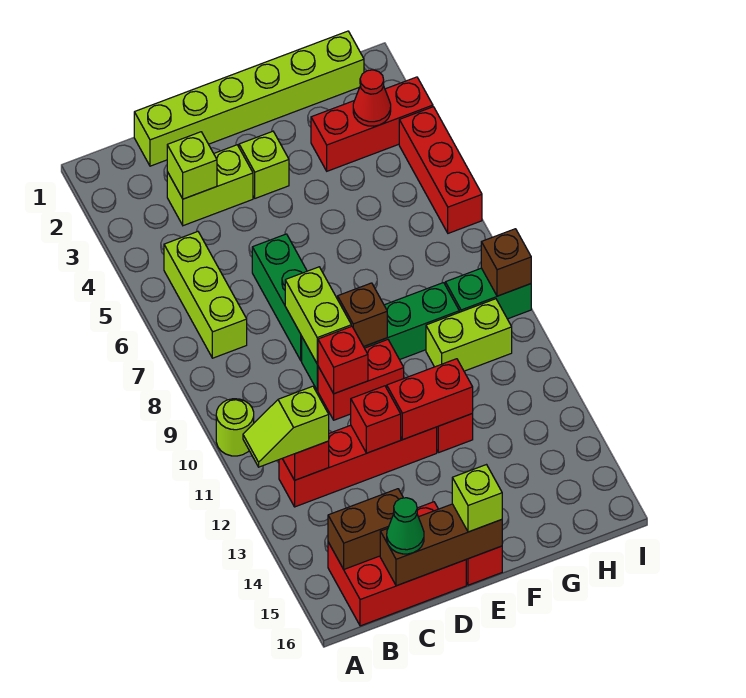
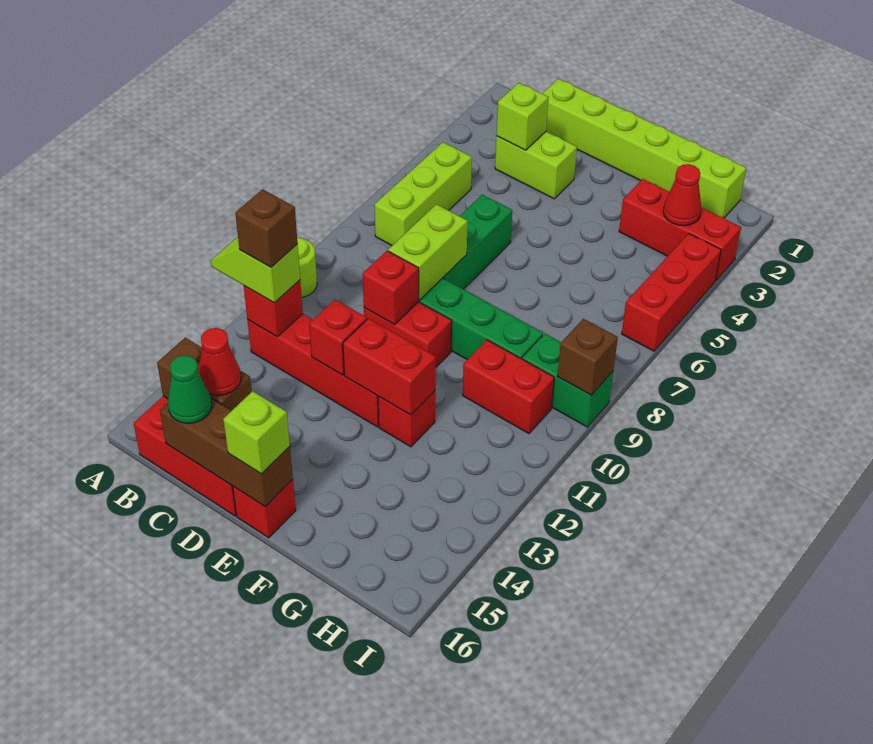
none -> red 1x1 cone [198,328,241,395]
lime 1x1 brick [239,131,289,198] -> none
brown 1x1 brick [338,283,387,346] -> brown 1x1 brick moved to [235,189,298,267]
lime 1x2 brick [426,299,512,371] -> red 1x2 brick [463,340,554,434]

